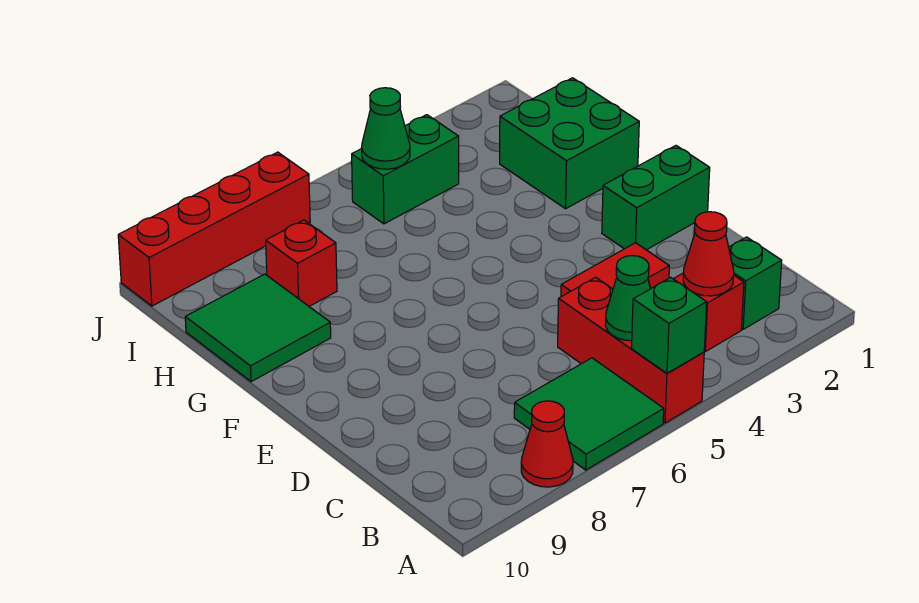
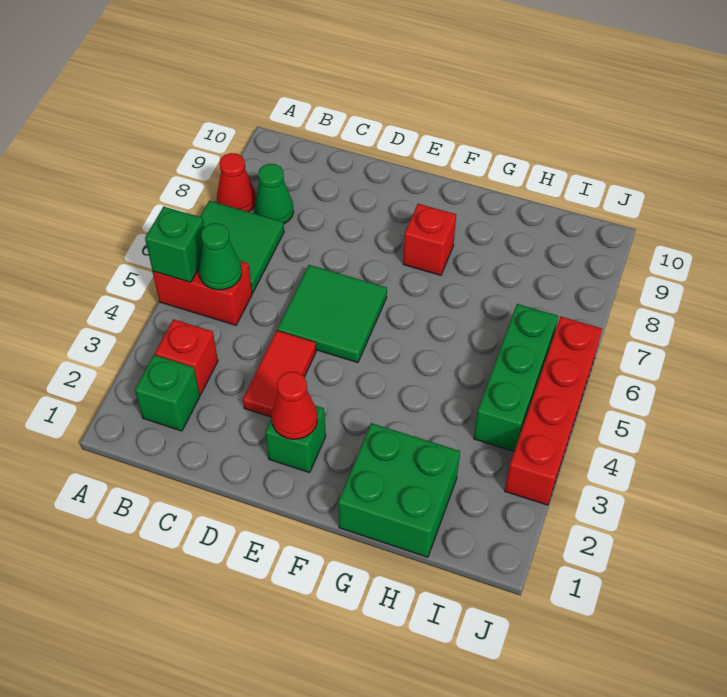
red 1x3 brick [558,277,704,423] -> red 1x2 brick [153,261,252,325]
red 1x1 cone [683,212,734,296] -> red 1x1 cone moved to [272,372,318,439]
green 1x2 brick [602,146,710,250] -> green 1x1 brick [265,406,326,473]
green 2x2 tile [185,274,331,382] -> green 2x2 tile moved to [277,265,387,363]
red 1x1 brick [266,220,337,306] -> red 1x1 brick moved to [403,204,456,275]
green 1x2 brick [352,115,459,224] -> green 1x3 brick [474,304,558,451]
green 1x1 cone [361,88,410,169] -> green 1x1 cone moved to [254,164,294,224]
red 1x4 brick [118,152,310,306] -> red 1x4 brick moved to [505,317,602,505]

